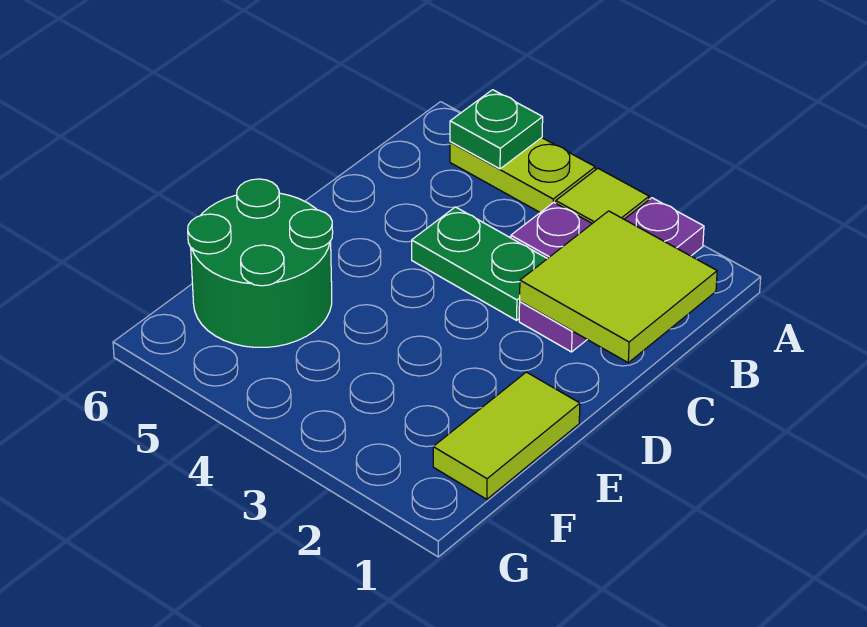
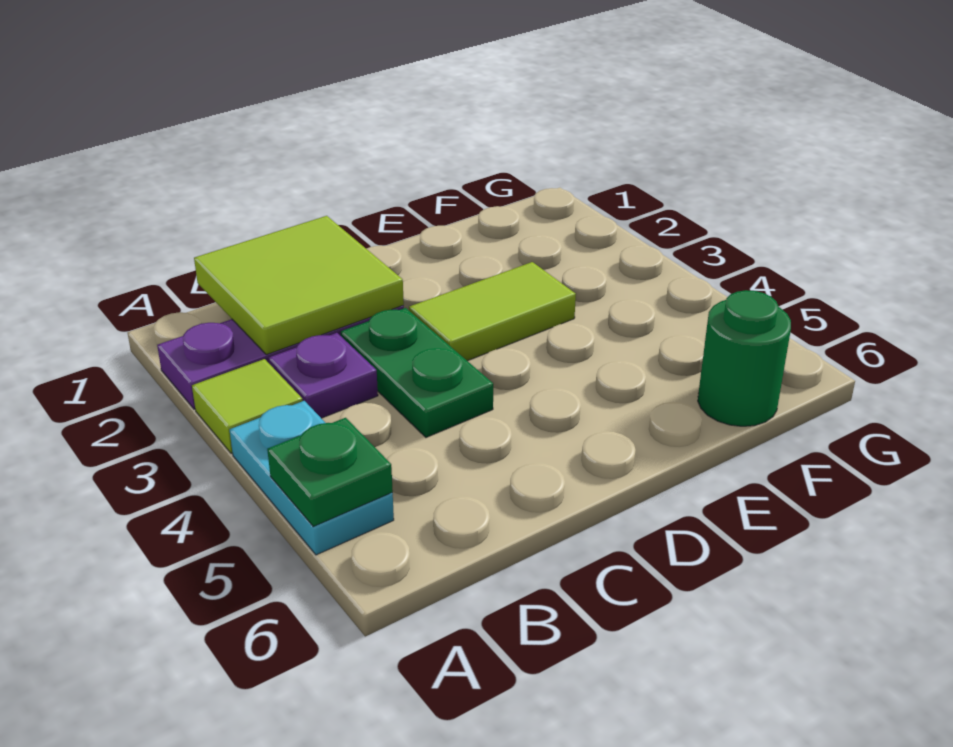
lime 1x2 plate [450,138,595,212] -> cyan 1x2 plate [230,401,394,555]
lime 1x2 tile [433,372,580,499] -> lime 1x2 tile moved to [409,262,576,361]
green 2x2 round brick [188,179,333,347] -> green 1x1 round brick [698,290,791,426]

